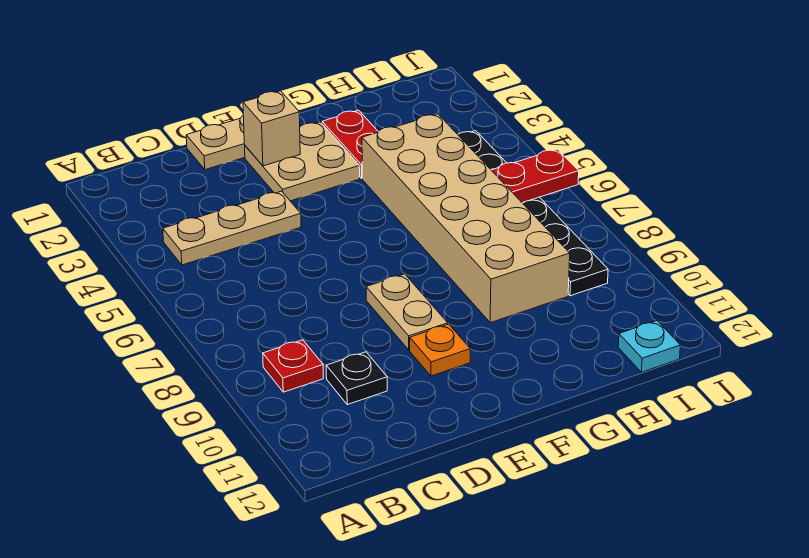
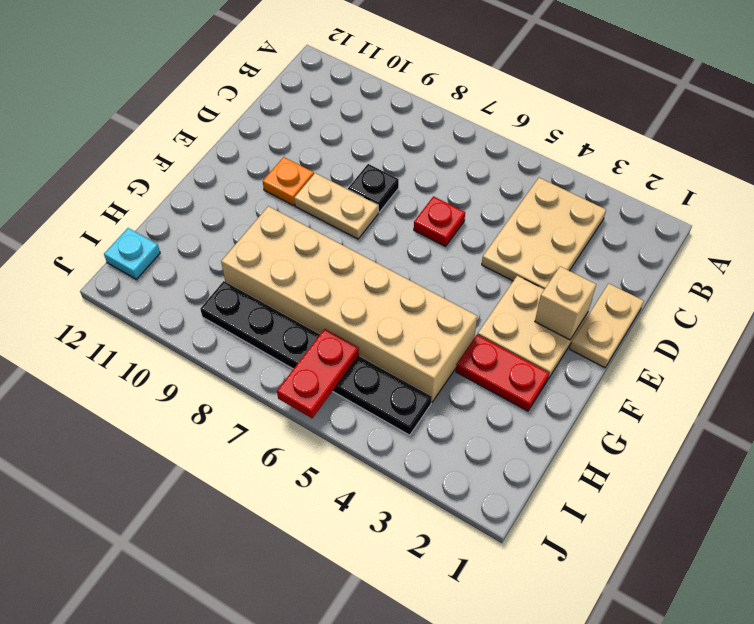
tan 1x3 plate [163,191,301,265] -> tan 2x3 plate [482,178,606,289]
red 1x1 plate [263,340,323,392] -> red 1x1 plate moved to [414,196,465,246]
black 1x1 plate [326,352,387,405] -> black 1x1 plate moved to [348,164,399,212]

